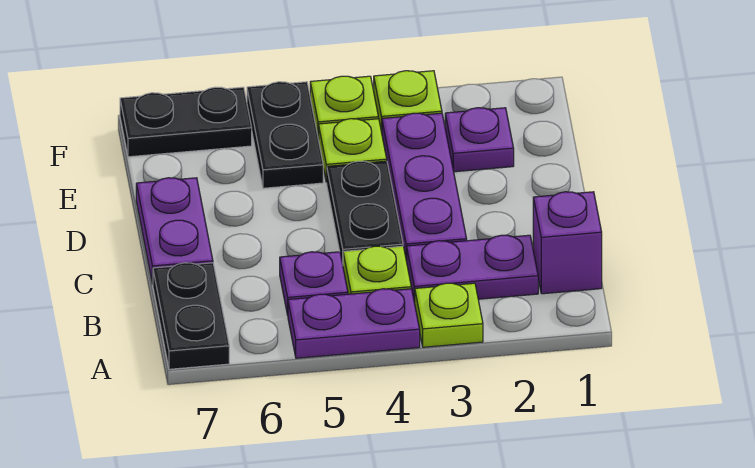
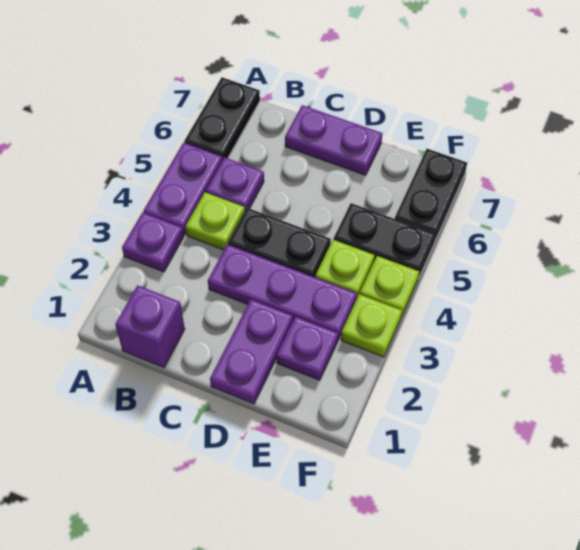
lime 1x1 plate [415,283,483,347] -> purple 1x1 plate [122,212,184,272]
black 1x2 plate [153,263,229,369] -> black 1x2 plate turned to [184,77,260,159]
purple 1x2 plate [407,235,538,303] -> purple 1x2 plate moved to [210,299,293,404]

